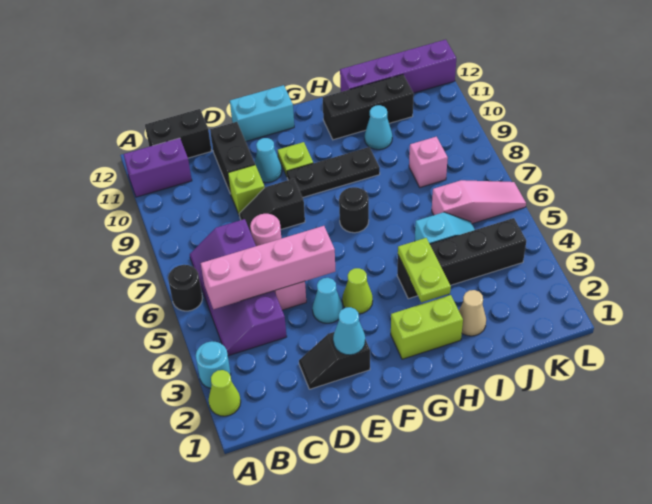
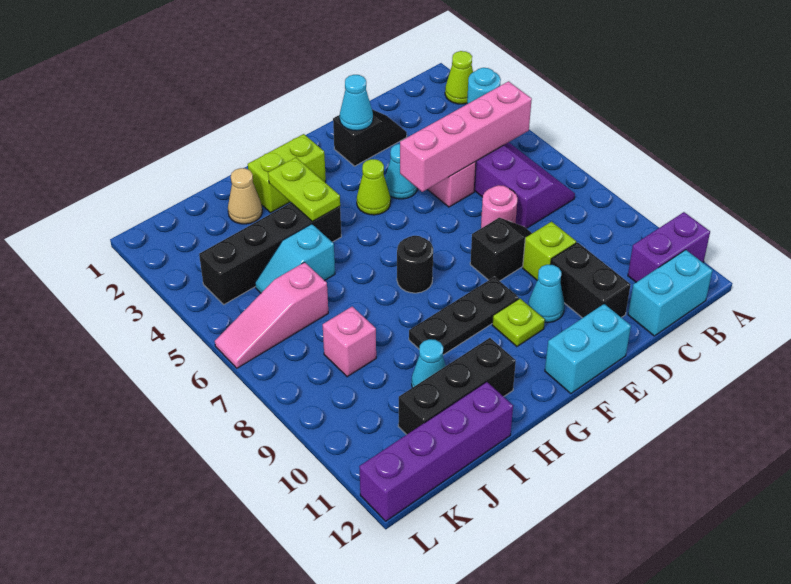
black 1x1 round brick [168,265,202,311] -> none
black 1x2 brick [145,109,211,158] -> cyan 1x2 brick [628,250,713,336]

